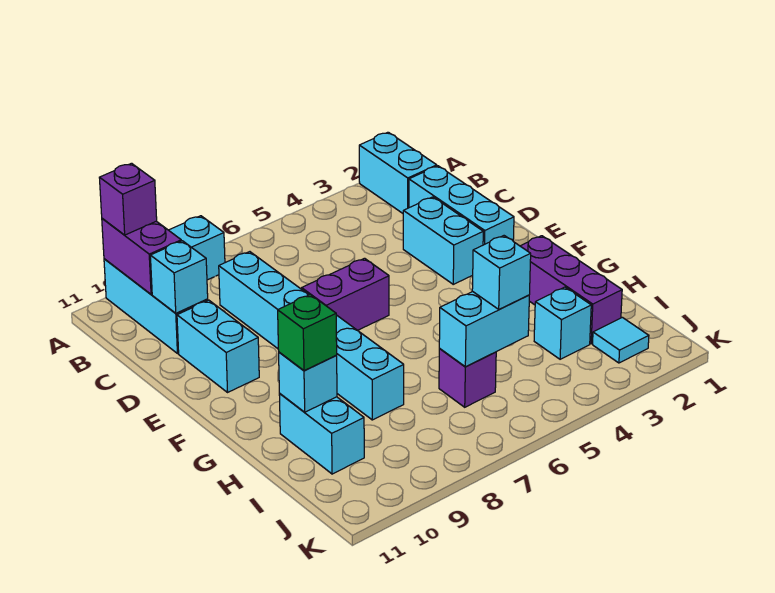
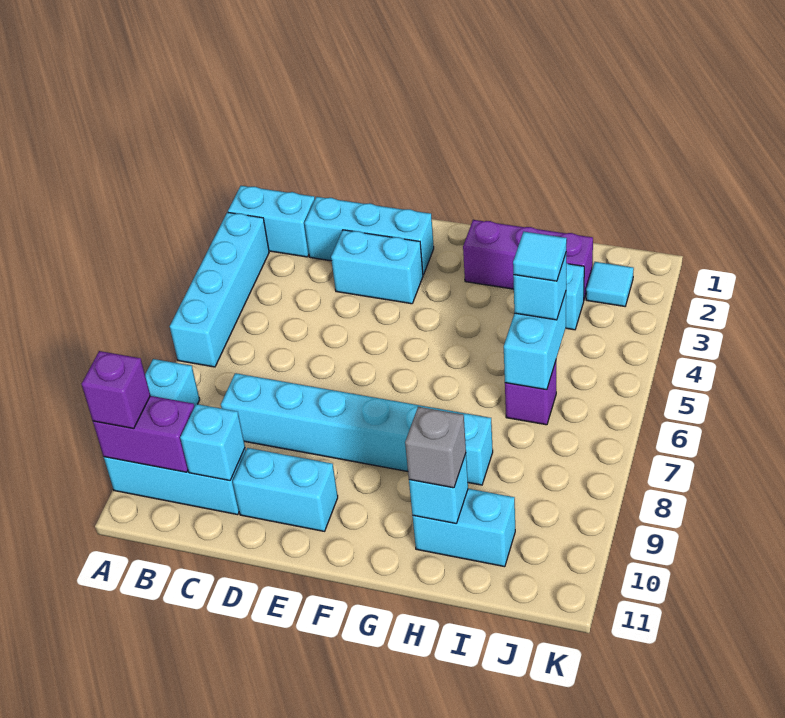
none -> cyan 1x4 brick [170,212,269,367]
purple 1x2 brick [302,258,389,330] -> none
green 1x1 brick [278,294,337,371] -> grey 1x1 brick [405,407,466,488]
none -> cyan 1x1 tile [513,232,567,281]

